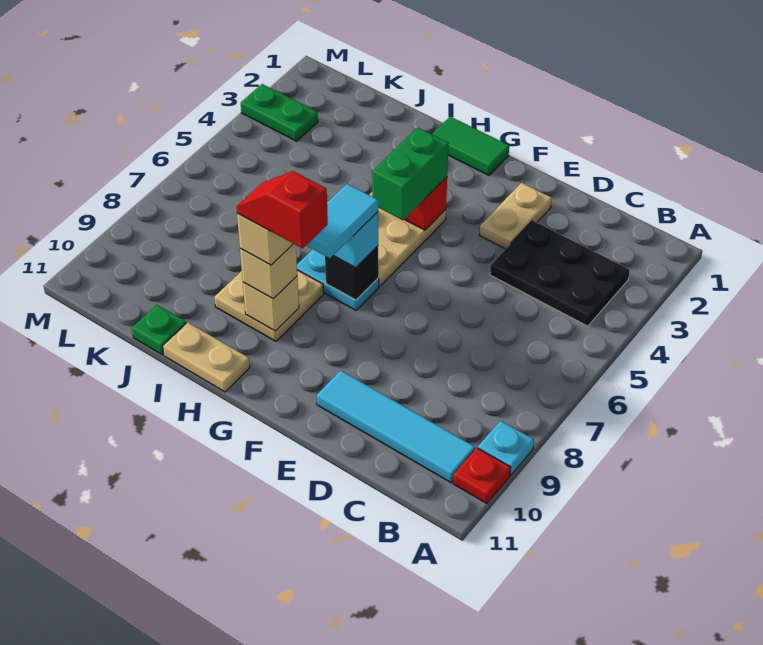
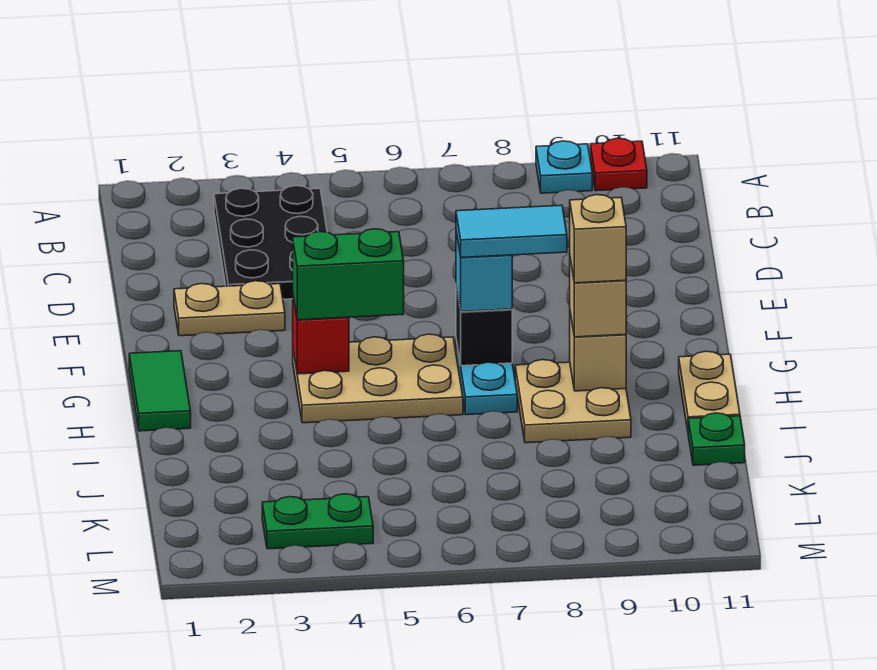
cyan 1x4 tile [317,370,475,483] -> none
red 1x2 slope [237,171,328,248] -> none
green 1x2 plate [241,84,318,141] -> green 1x2 plate turned to [262,494,373,549]

